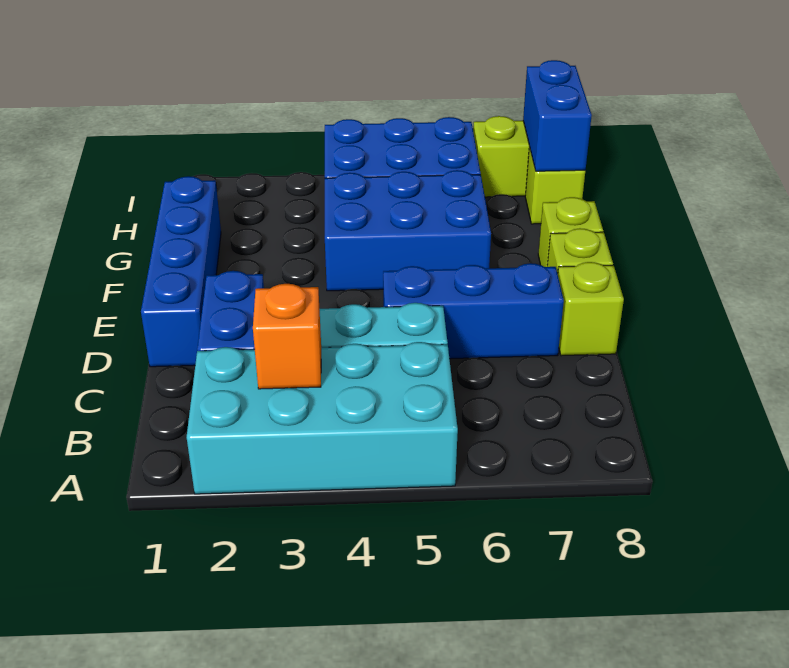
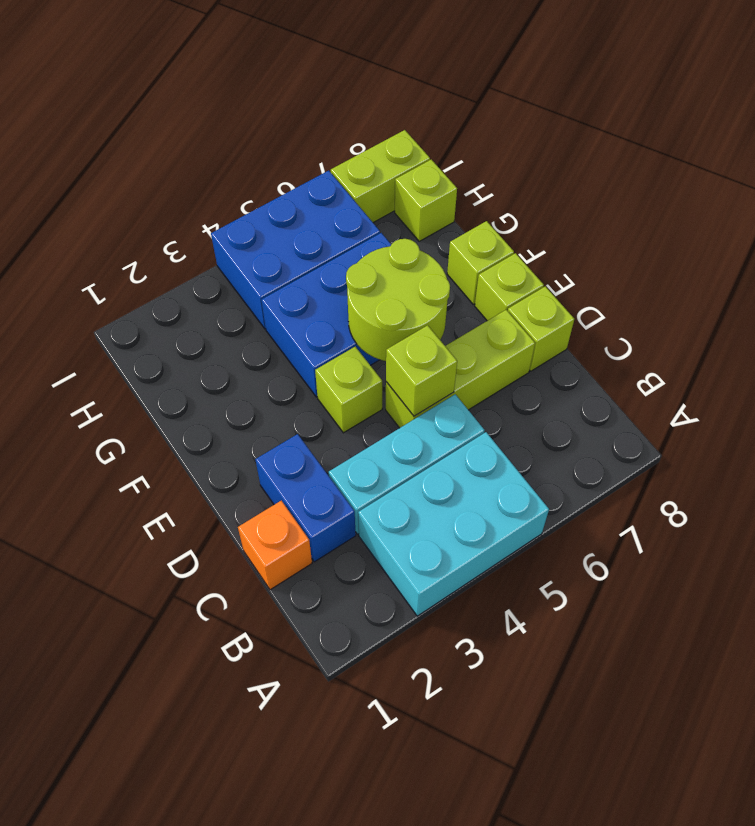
cyan 2x4 brick [187,342,458,494] -> cyan 2x3 brick [358,432,549,616]
orange 1x1 brick [253,284,321,389] -> orange 1x1 brick moved to [238,501,312,590]
blue 1x4 brick [141,176,221,367] -> none
blue 1x3 brick [383,263,564,359] -> lime 1x3 brick [386,310,535,428]
none -> lime 1x1 brick [386,325,457,416]
none -> lime 1x1 brick [315,347,382,433]
none -> lime 2x2 round brick [346,239,450,361]
blue 1x2 brick [523,60,592,171] -> none

